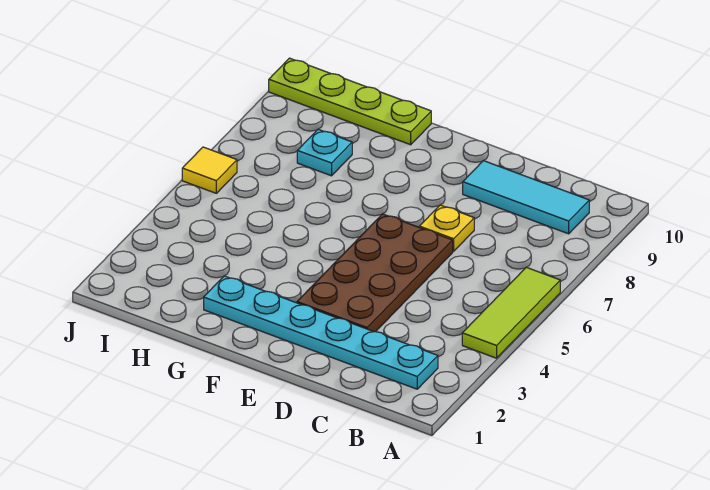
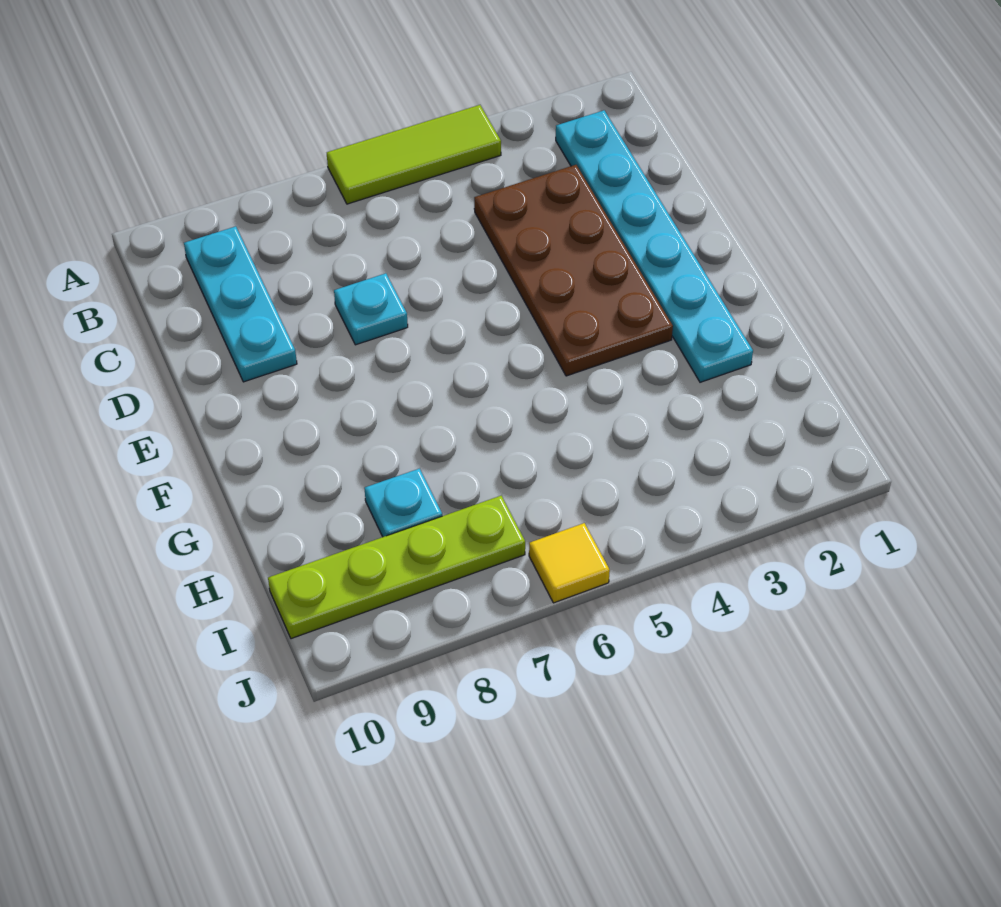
cyan 1x3 tile [463,161,589,234] -> cyan 1x3 plate [184,226,297,382]
brown 2x4 plate [297,214,453,332] -> brown 2x4 plate turned to [474,165,673,376]
yellow 1x1 plate [419,205,474,251] -> cyan 1x1 plate [334,273,408,345]
lime 1x4 plate [269,58,431,145] -> lime 1x4 plate turned to [268,496,525,639]

